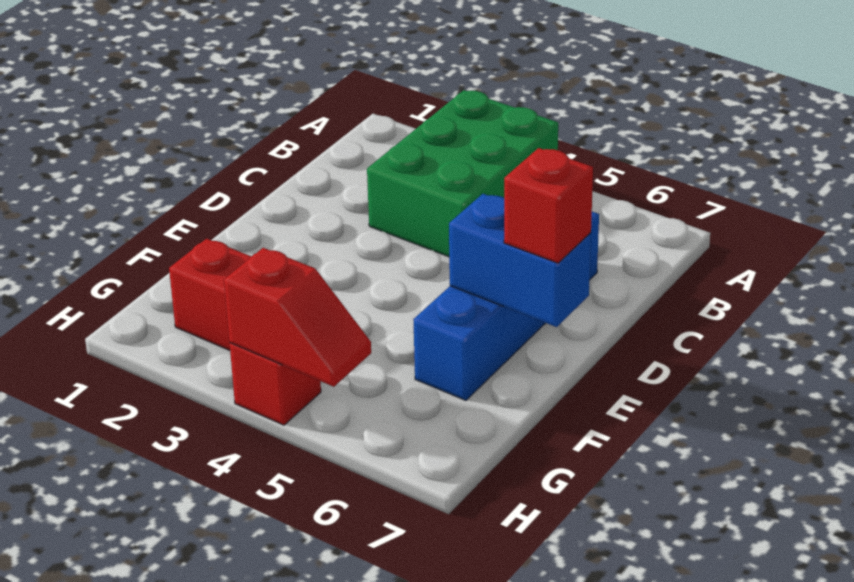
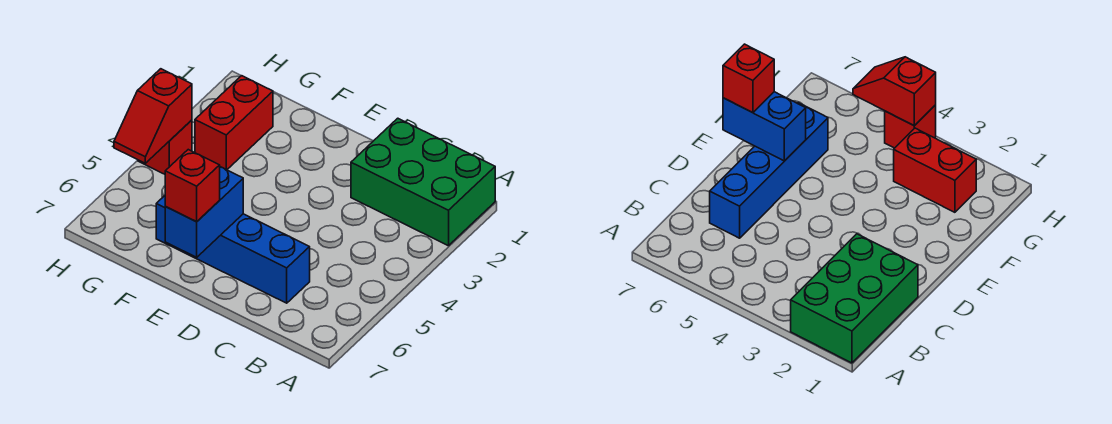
green 2x3 brick [367,90,558,257] -> green 2x3 brick moved to [351,118,495,246]

